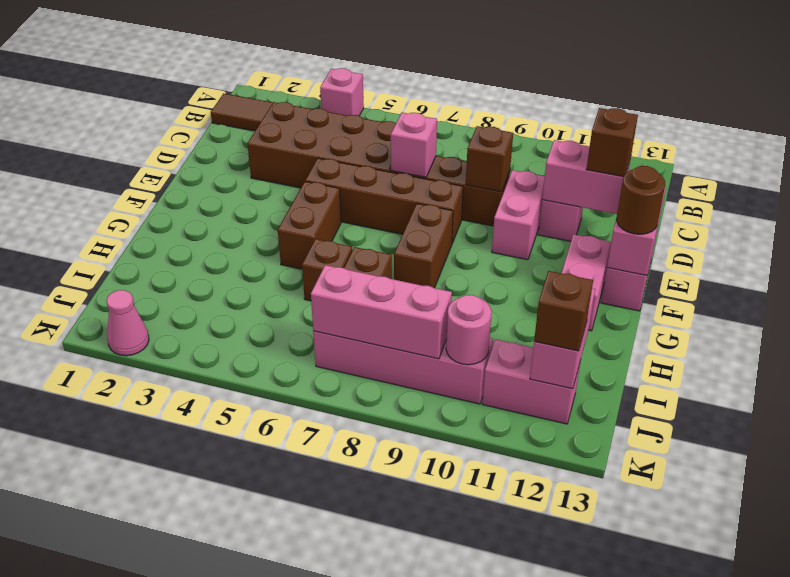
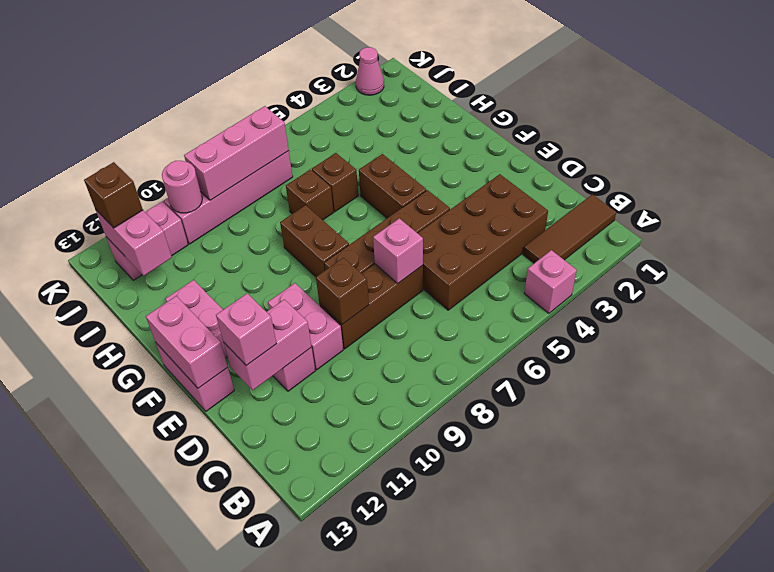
brown 1x1 brick [586,108,638,177] -> pink 1x1 brick [216,293,277,366]
brown 1x1 round brick [617,166,665,234] -> none

